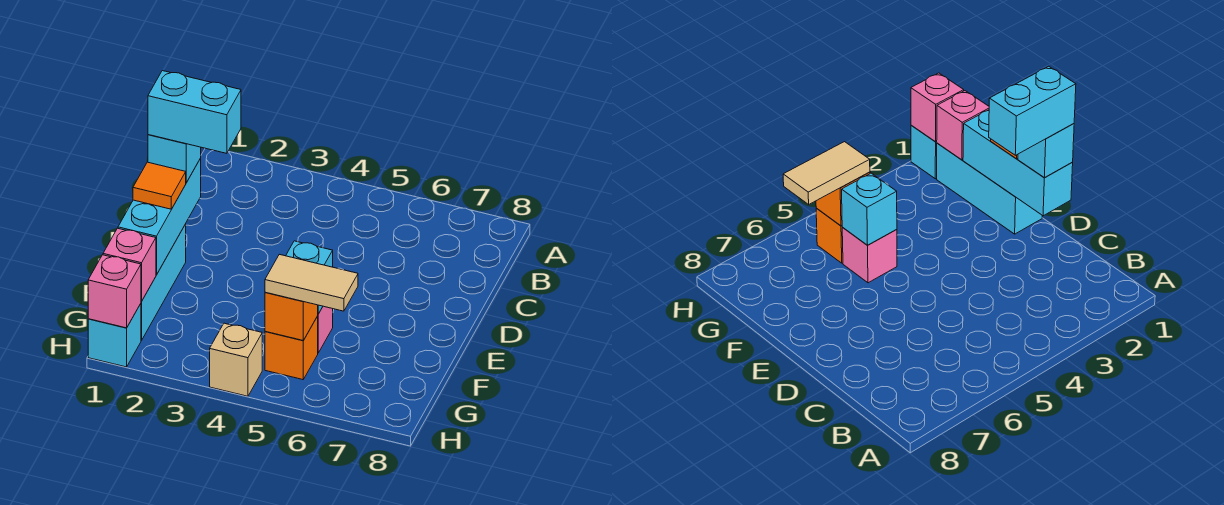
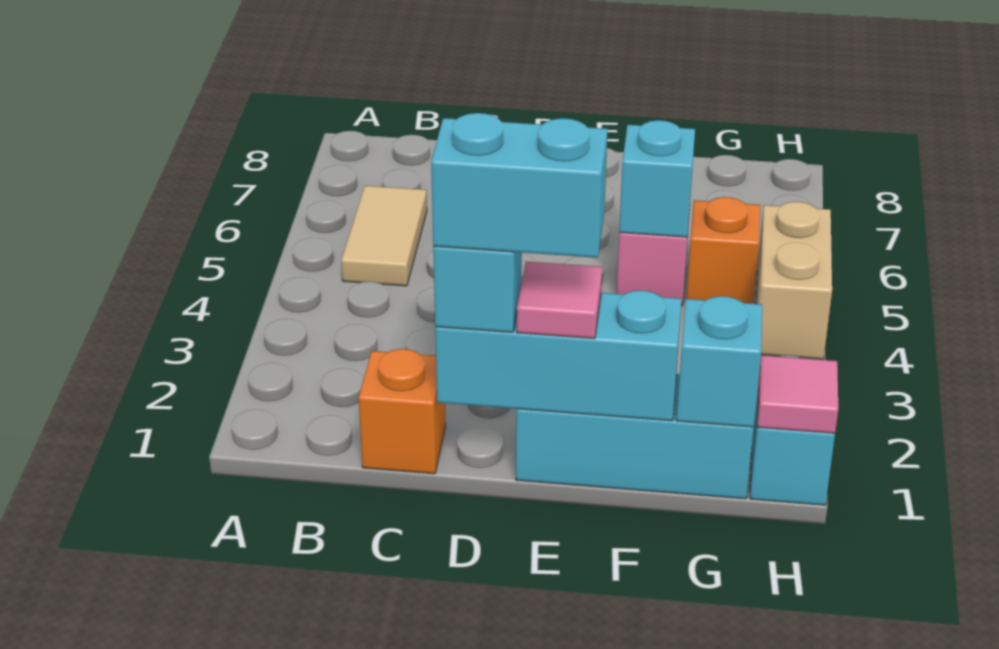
cyan 1x2 brick [148,71,241,153] -> cyan 1x2 brick turned to [431,113,608,258]
orange 1x1 tile [133,162,186,209] -> pink 1x1 tile [517,261,602,339]
pink 1x1 brick [103,228,156,301] -> cyan 1x1 brick [677,296,762,427]
orange 1x1 brick [265,292,318,340] -> orange 1x1 brick moved to [359,349,446,474]
tan 1x2 tile [265,254,358,311] -> tan 1x2 tile moved to [341,186,427,286]
pink 1x1 brick [88,255,141,328] -> pink 1x1 tile [757,355,838,433]
tan 1x1 brick [210,323,262,396] -> tan 1x2 brick [756,202,832,359]

